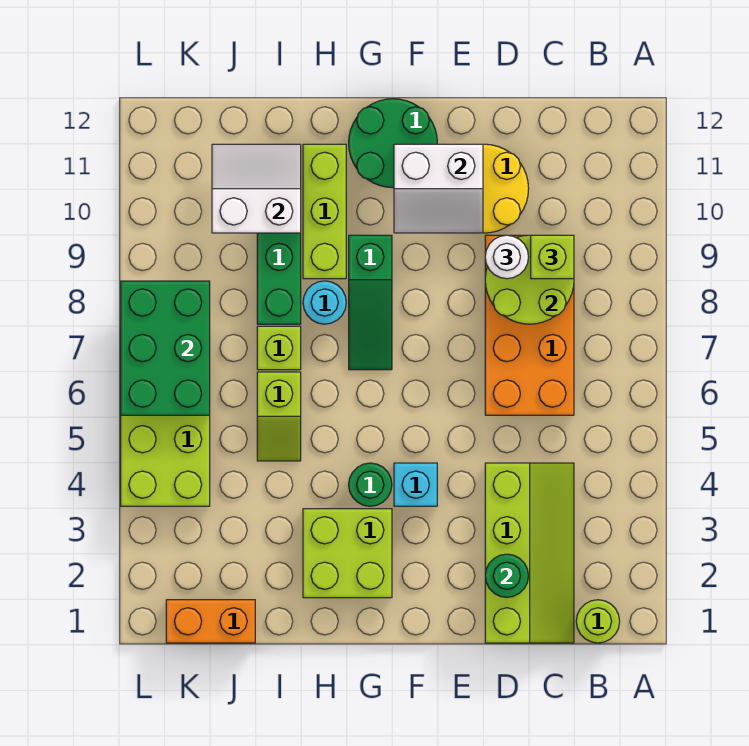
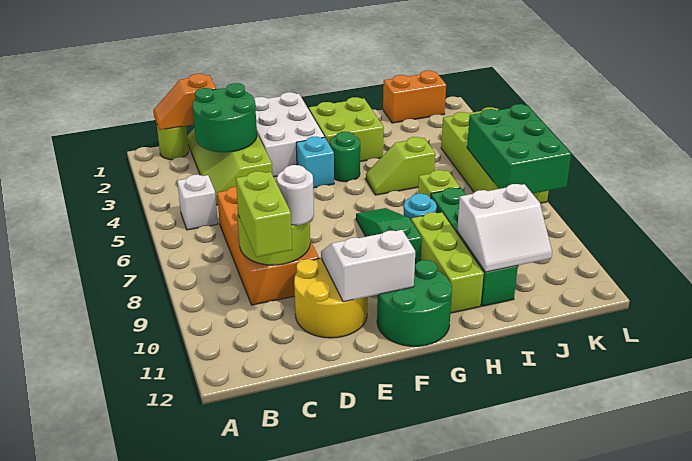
none -> orange 1x2 slope [153,74,216,130]
none -> white 1x1 brick [177,175,218,230]
lime 1x1 brick [531,235,574,279] -> lime 1x2 brick [236,171,292,257]
green 1x1 round brick [485,554,528,597] -> green 2x2 round brick [193,83,257,152]
none -> white 2x3 brick [254,92,324,177]
lime 1x2 slope [257,372,301,461] -> lime 1x2 slope turned to [366,137,435,195]

